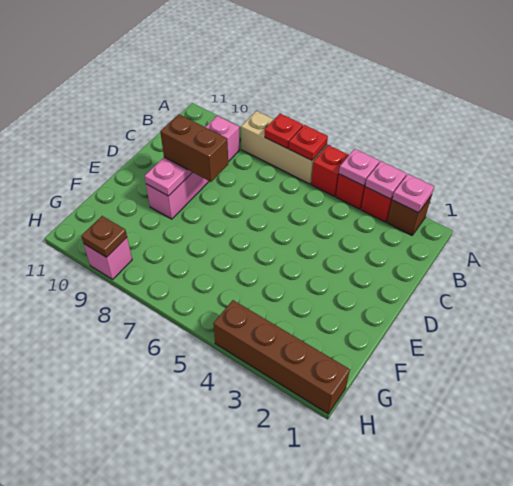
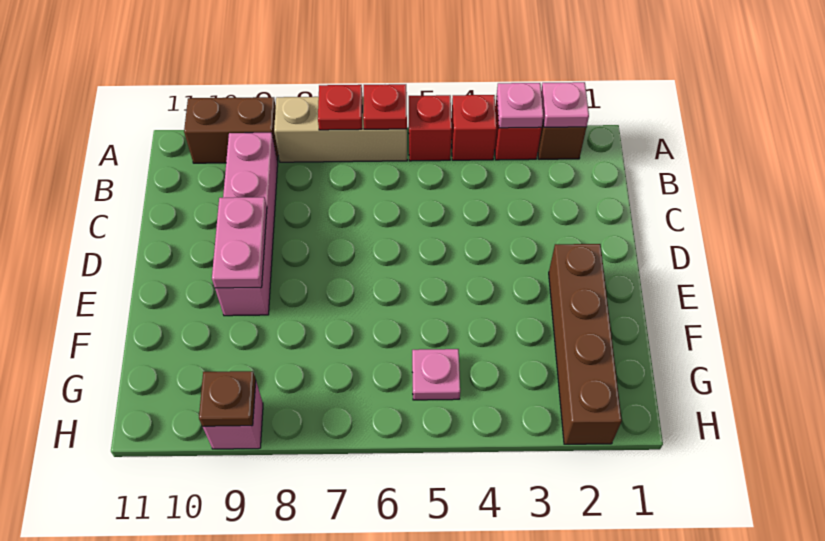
pink 1x1 plate [339,149,379,186] -> pink 1x1 plate moved to [412,349,460,400]
brown 1x2 brick [160,114,228,182] -> brown 1x2 brick moved to [184,97,278,163]
brown 1x4 brick [213,300,350,414] -> brown 1x4 brick turned to [549,244,622,444]

